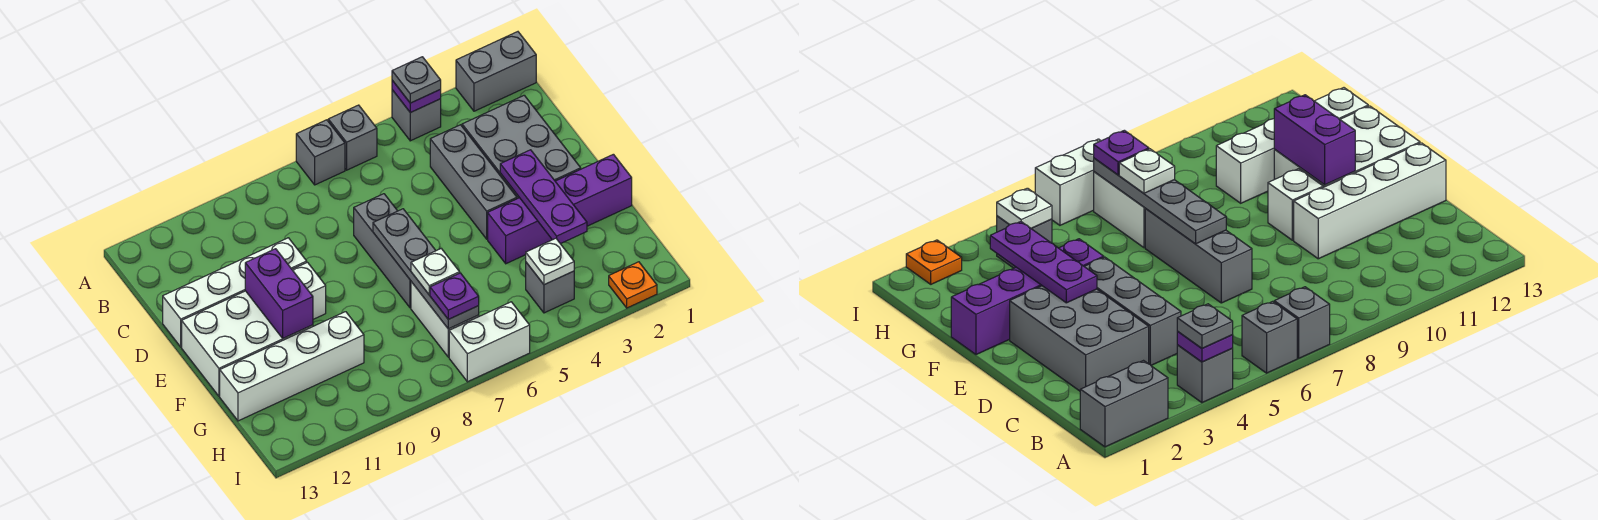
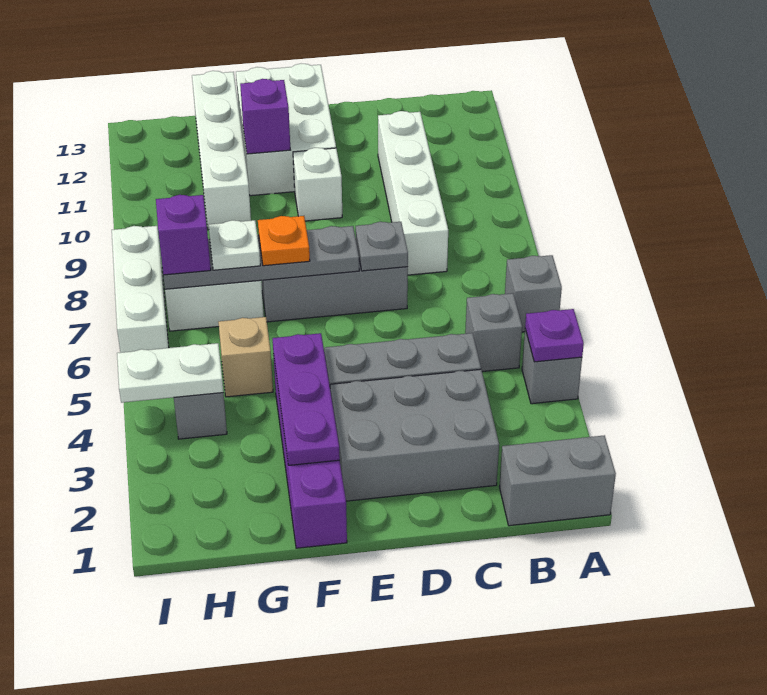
grey 1x2 brick [456,32,536,111] -> grey 1x2 brick turned to [499,435,616,526]
grey 1x1 plate [392,57,441,103] -> grey 1x1 plate moved to [356,222,408,271]
grey 1x1 brick [296,120,345,185] -> grey 1x1 brick moved to [465,293,522,372]
white 1x4 brick [163,238,307,347] -> white 1x4 brick moved to [378,111,448,275]
purple 1x3 plate [500,150,587,244] -> purple 1x3 plate turned to [272,333,340,465]
purple 1x2 brick [245,249,313,338] -> purple 1x1 brick [240,79,290,154]
none -> tan 1x1 brick [218,317,273,397]
white 1x1 plate [526,238,574,285] -> white 1x2 plate [117,343,223,403]
purple 1x1 plate [430,273,479,319] -> purple 1x1 brick [156,195,211,275]
orange 1x1 plate [609,262,657,308] -> orange 1x1 plate moved to [258,216,310,266]
white 1x2 brick [449,302,530,382] -> white 1x3 brick [112,226,169,353]

